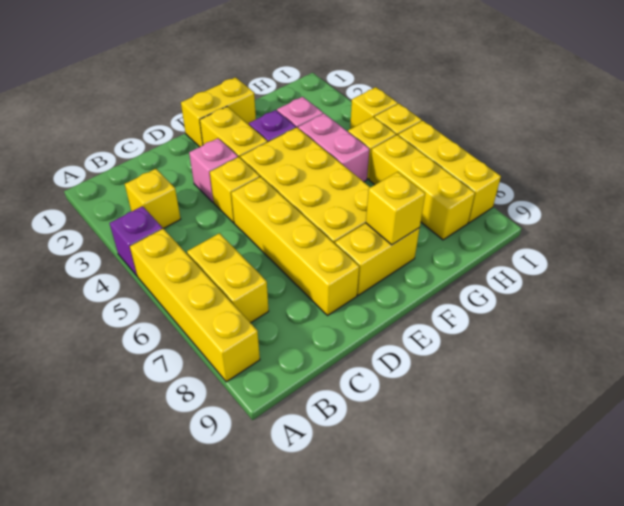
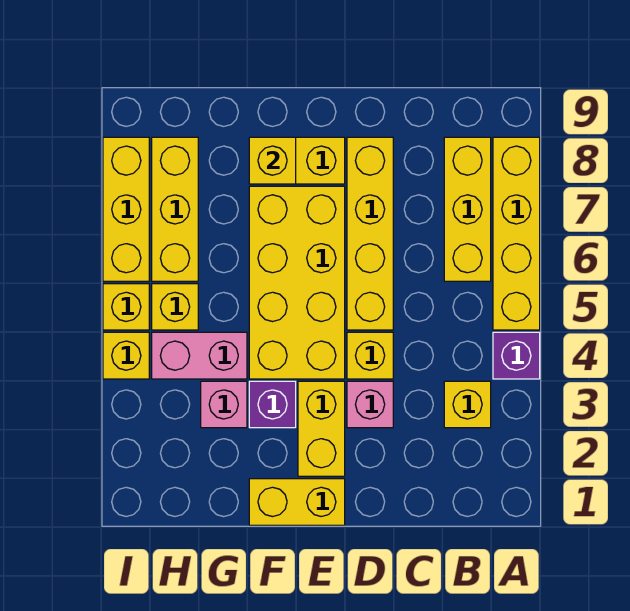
yellow 1x2 brick [187,233,269,323] -> yellow 1x3 brick [444,137,491,281]
pink 1x2 brick [298,114,369,182] -> pink 1x2 brick turned to [152,332,247,379]

